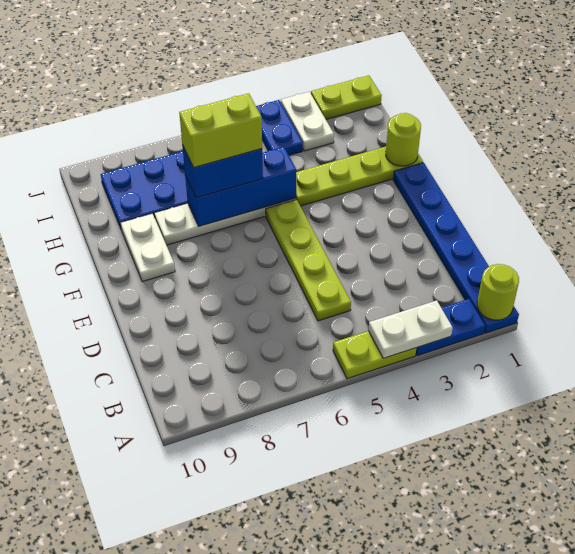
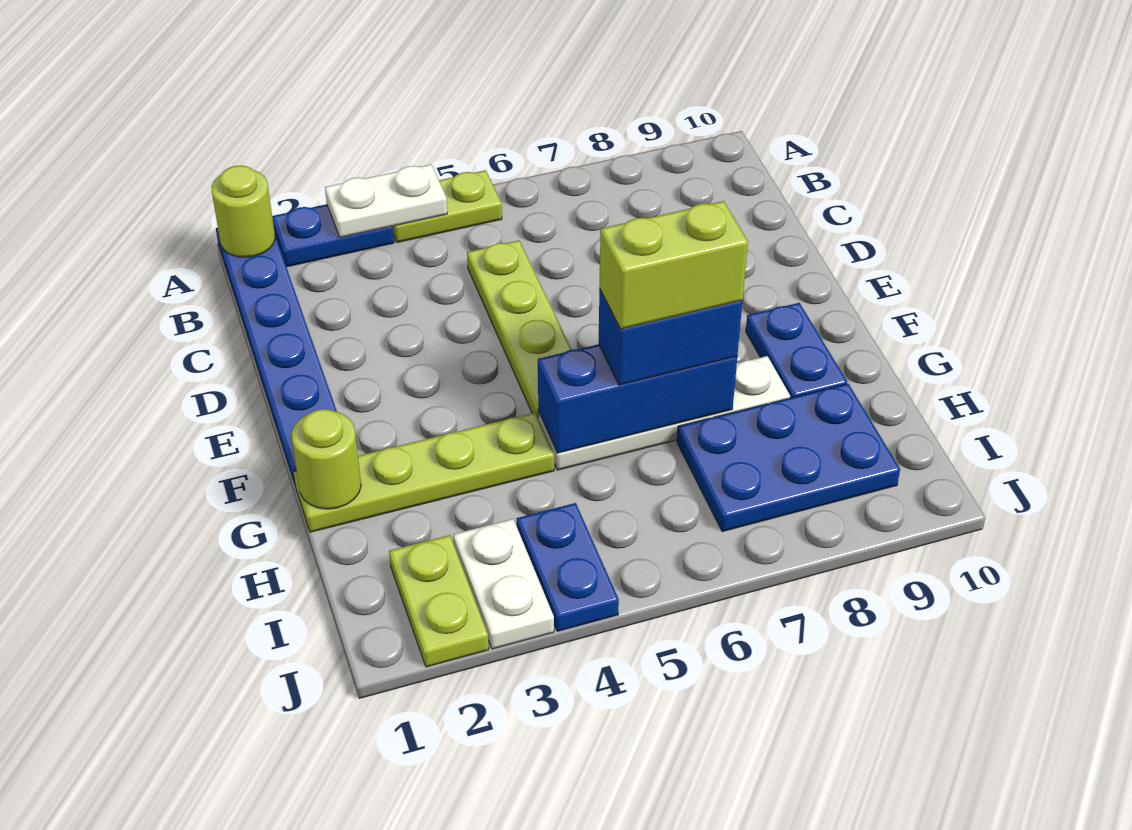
white 1x2 plate [120,213,175,282] -> blue 1x2 plate [746,303,847,398]
lime 1x2 plate [311,76,382,119] -> lime 1x2 plate turned to [389,535,489,667]

